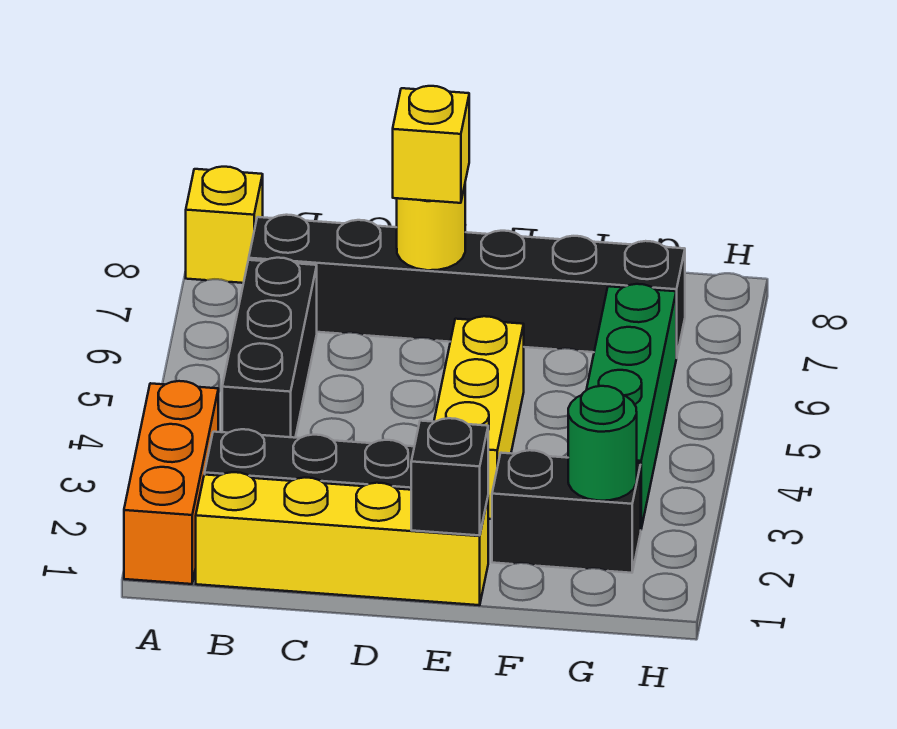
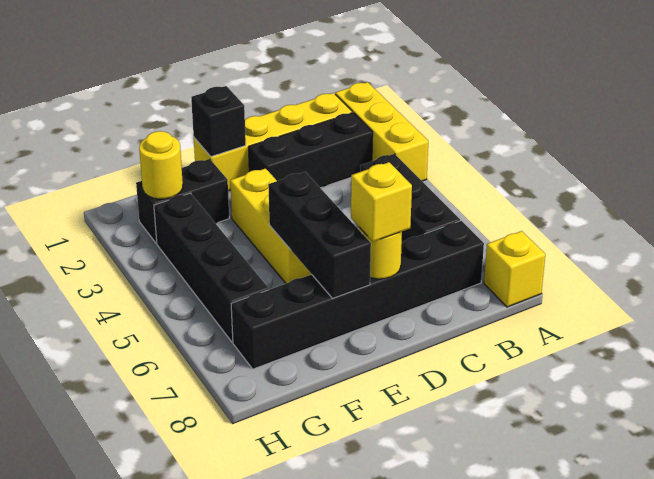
orange 1x3 brick [124,381,218,584] -> yellow 1x3 brick [335,82,428,181]
none -> black 1x3 brick [268,172,371,298]
green 1x1 round brick [568,386,637,501] -> yellow 1x1 round brick [139,131,183,199]
green 1x4 brick [587,284,676,528] -> black 1x4 brick [154,193,269,342]

